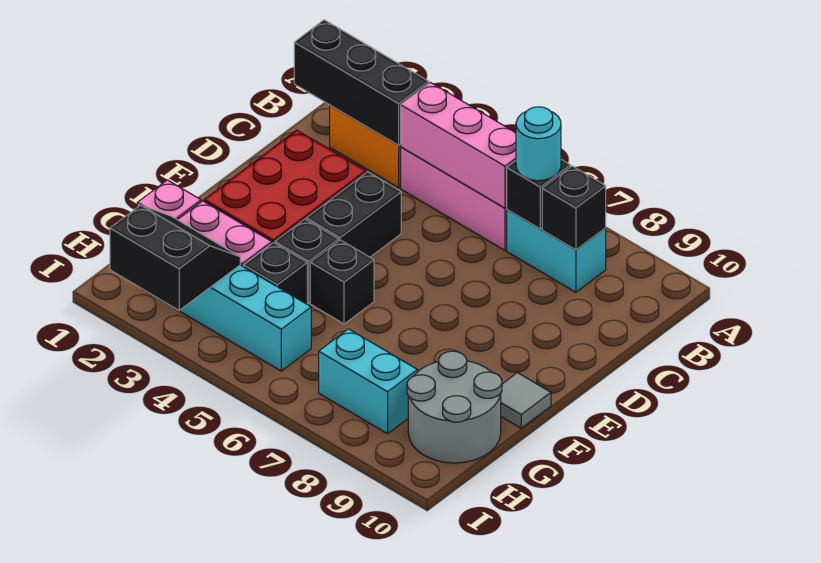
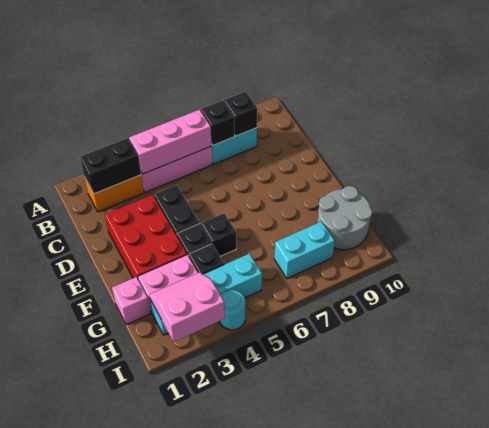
black 1x3 brick [294,20,429,146] -> black 1x2 brick [80,138,141,194]
cyan 1x1 round brick [516,107,561,181] -> cyan 1x1 round brick moved to [220,290,245,330]
grey 1x1 tile [500,373,551,428] -> none
black 2x2 slope [110,205,240,310] -> pink 2x2 slope [149,272,225,342]

